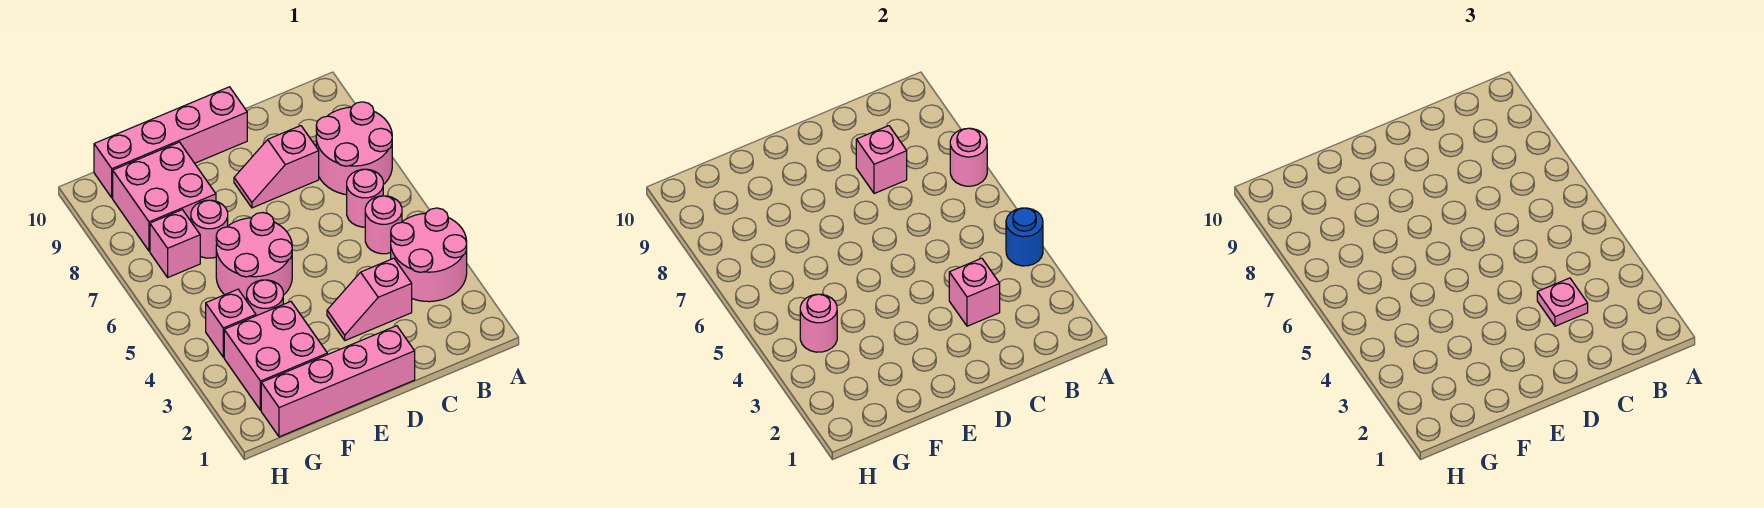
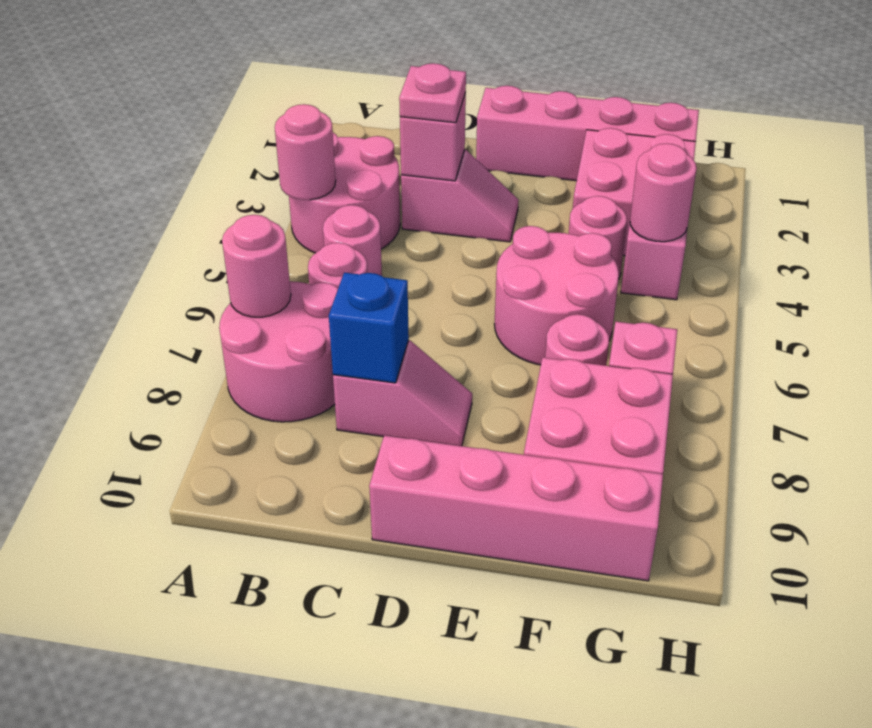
blue 1x1 round brick [1006,208,1043,266] -> pink 1x1 round brick [275,104,336,200]
pink 1x1 brick [856,126,907,194] -> blue 1x1 brick [329,273,409,383]

